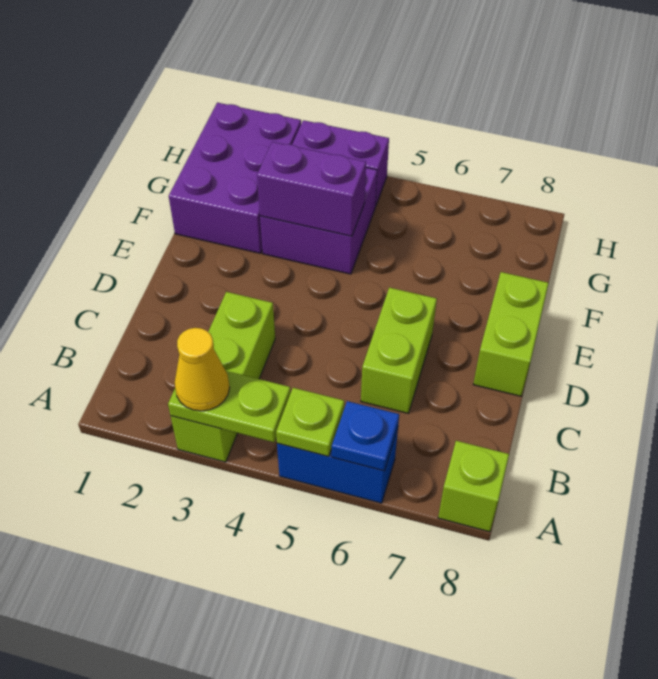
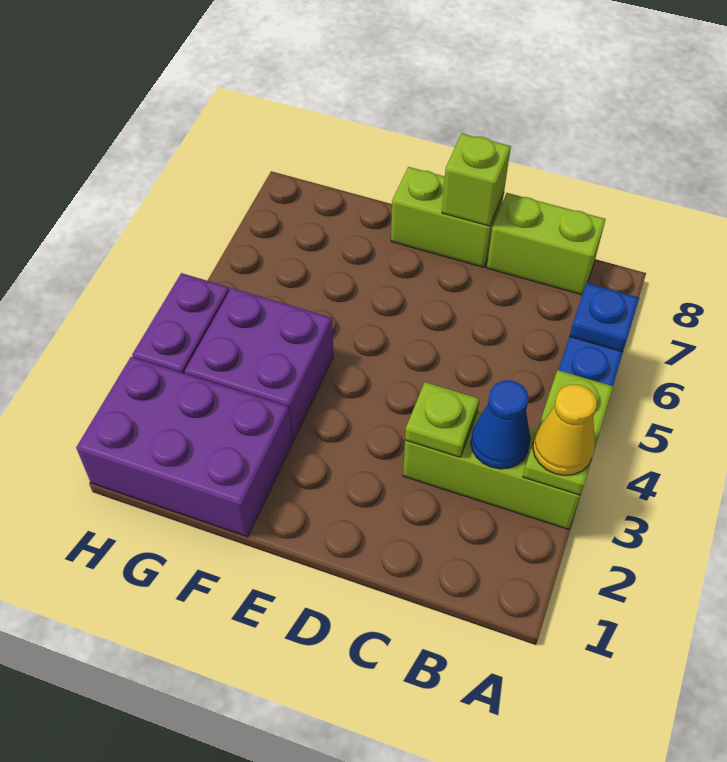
lime 1x1 plate [276,388,344,456] -> lime 1x1 plate moved to [405,382,479,457]
lime 1x1 brick [438,441,509,532] -> lime 1x1 brick moved to [442,134,511,226]
none -> blue 1x1 cone [471,380,530,469]
lime 1x2 brick [361,288,437,413] -> lime 1x2 brick moved to [487,193,606,295]
purple 1x2 brick [257,142,366,236] -> none

